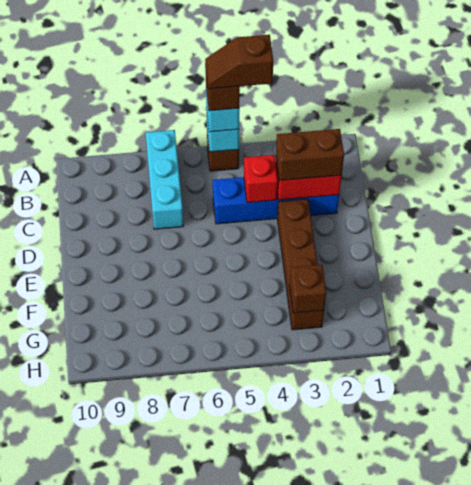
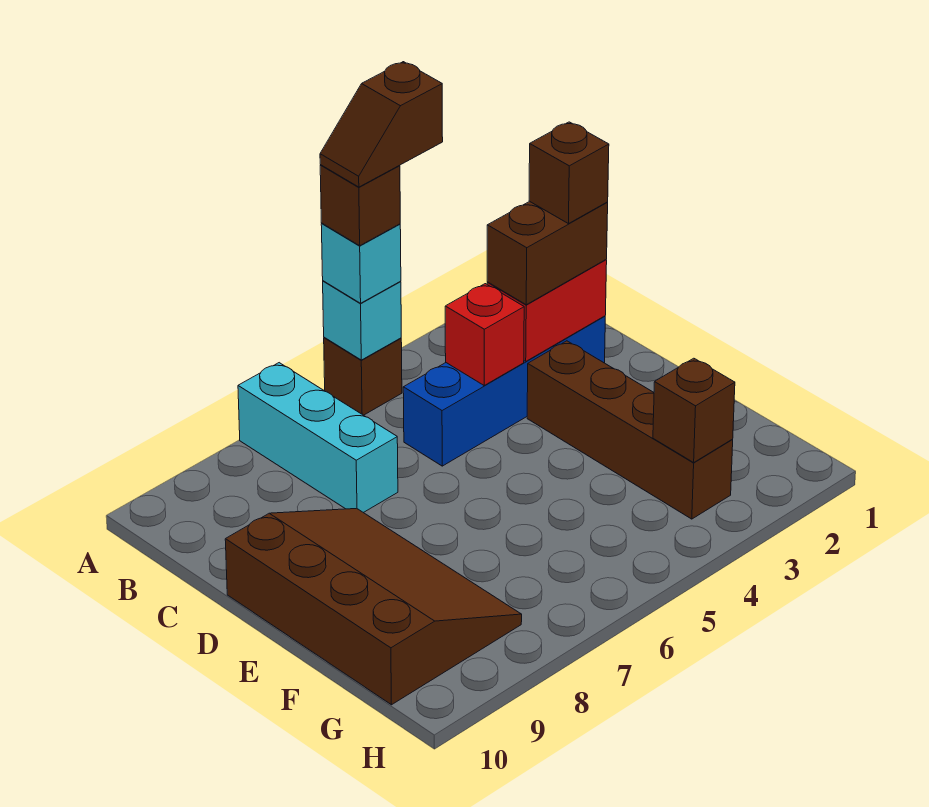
none -> brown 1x1 brick [529,122,609,224]
none -> brown 3x4 slope [225,508,522,705]

